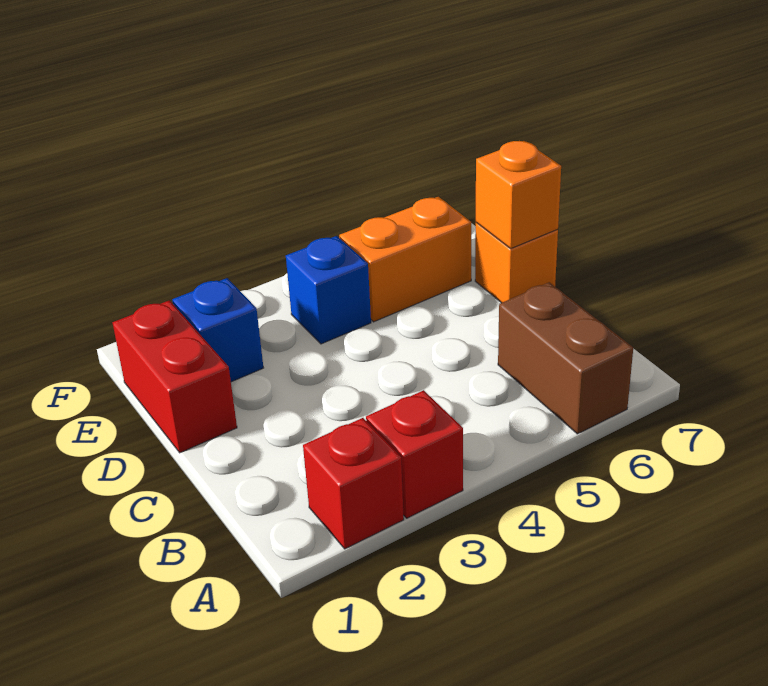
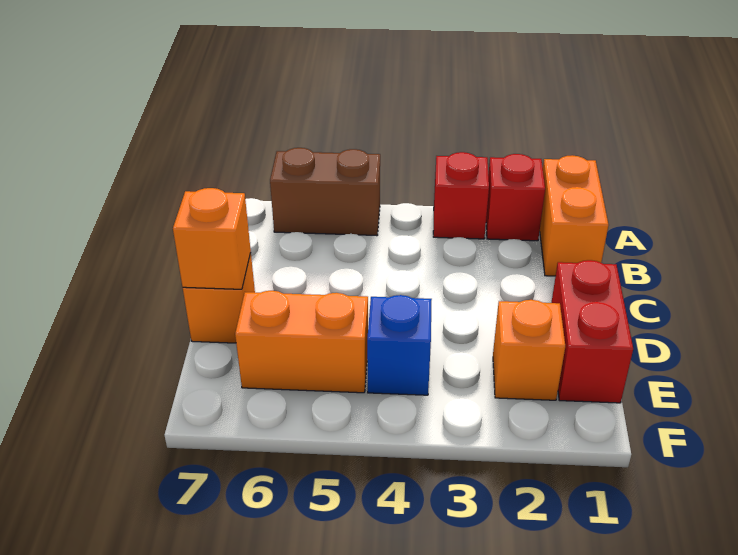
none -> orange 1x2 brick [540,155,609,276]
brown 1x2 brick [498,282,633,434] -> brown 1x2 brick turned to [270,148,380,236]
blue 1x1 brick [172,278,263,382] -> orange 1x1 brick [493,300,565,400]

